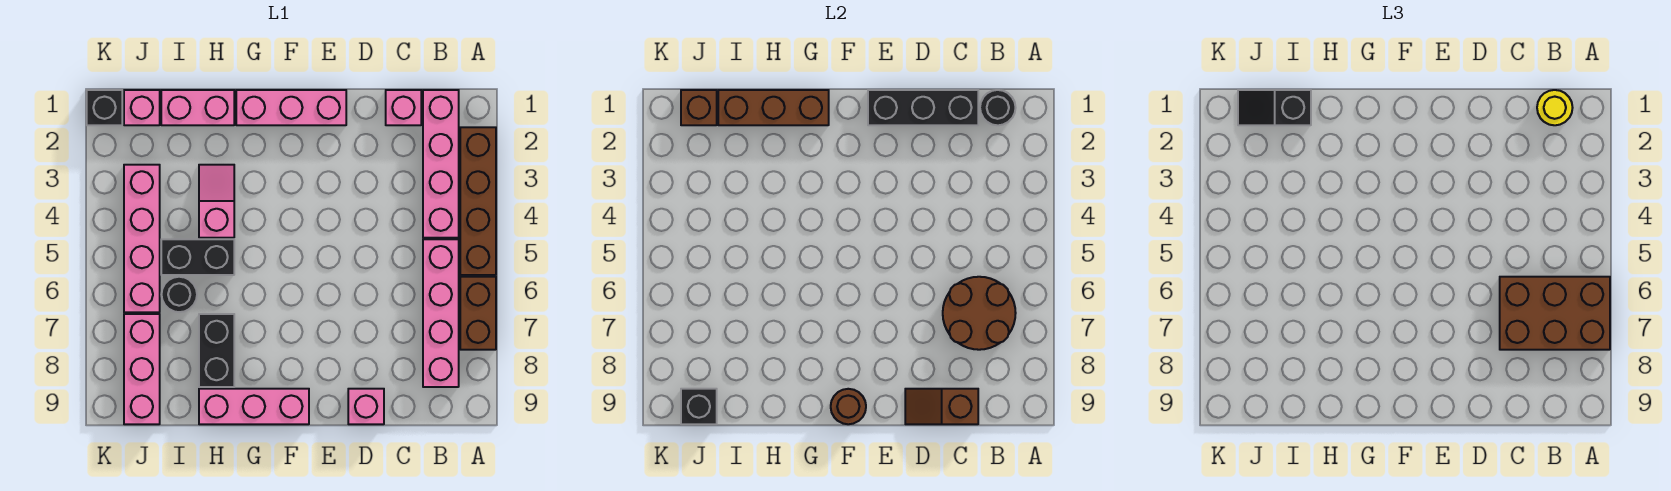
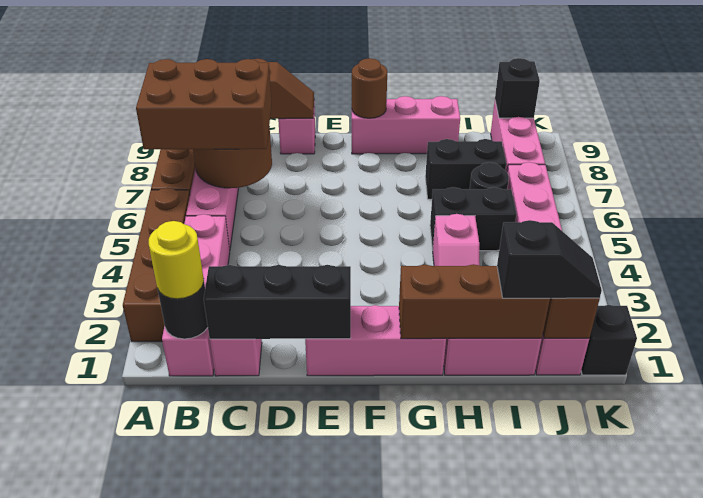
black 1x2 brick [199,314,234,387] -> black 1x2 brick turned to [425,139,506,199]

